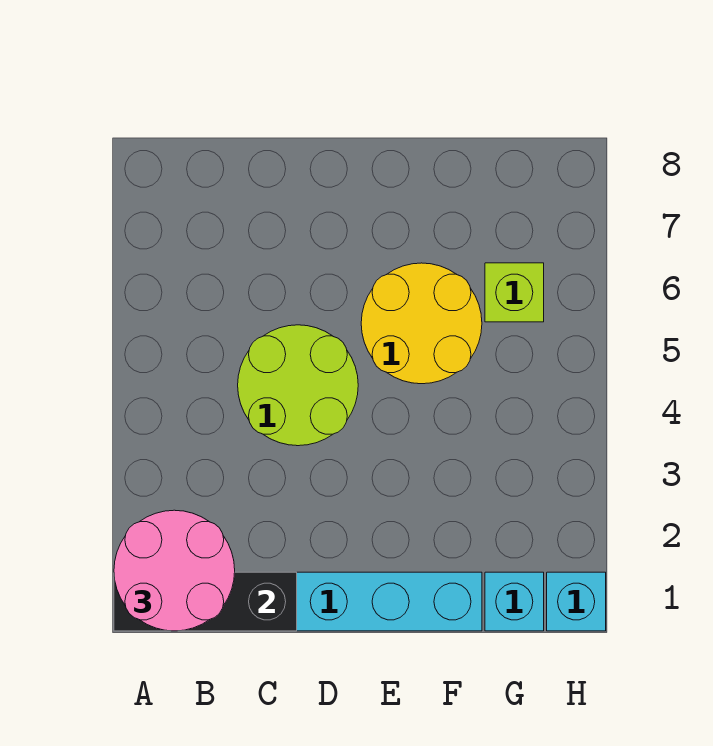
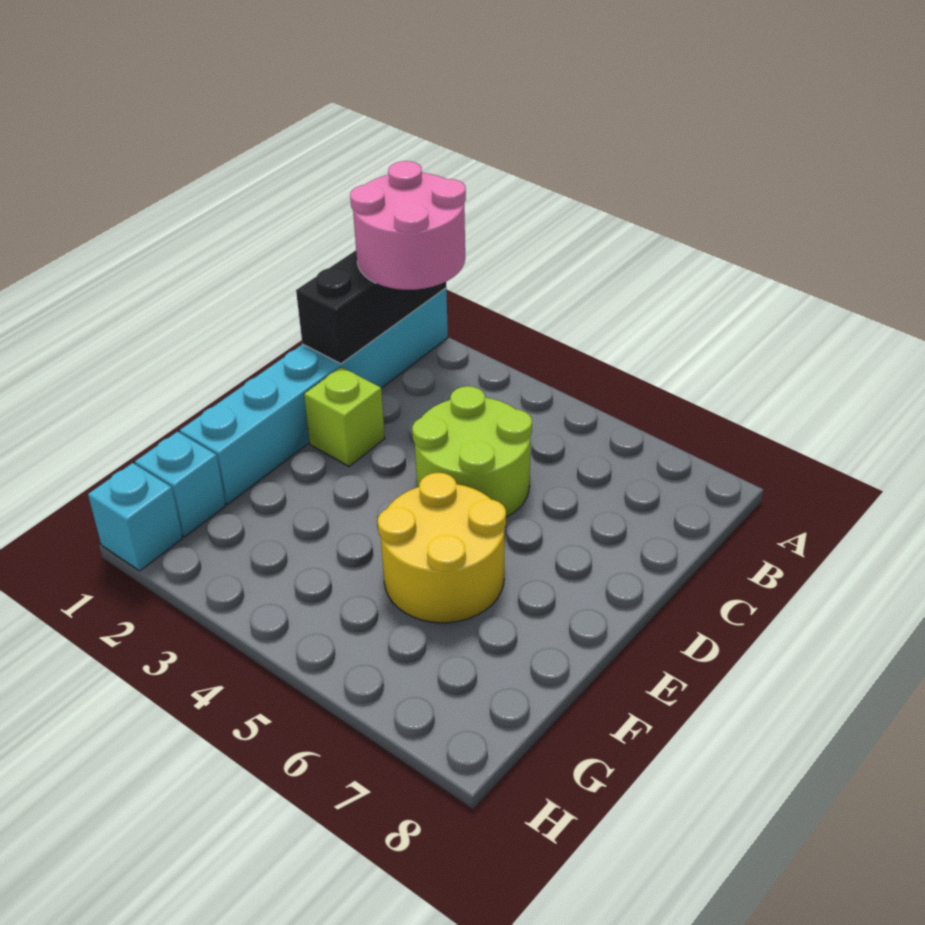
lime 1x1 brick [485,263,544,322] -> lime 1x1 brick moved to [304,367,385,466]

